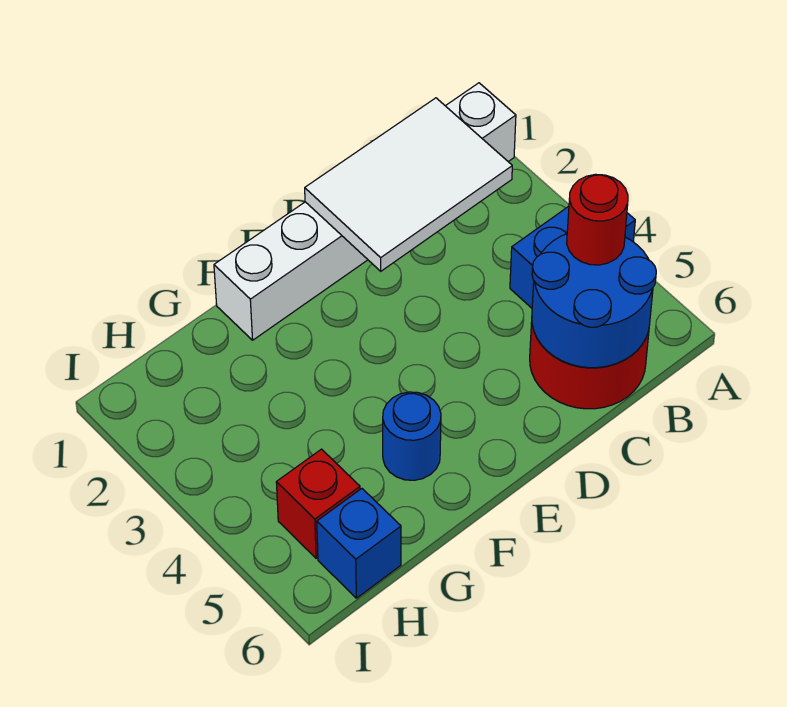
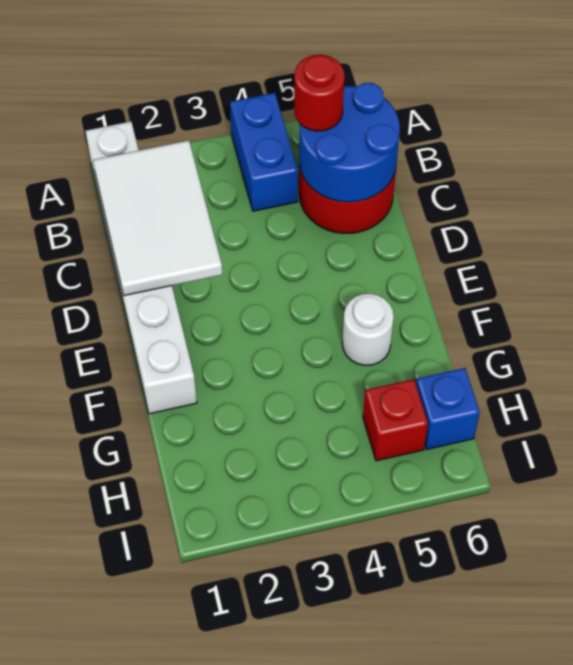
blue 1x1 round brick [383,392,441,480] -> white 1x1 round brick [342,294,394,365]

